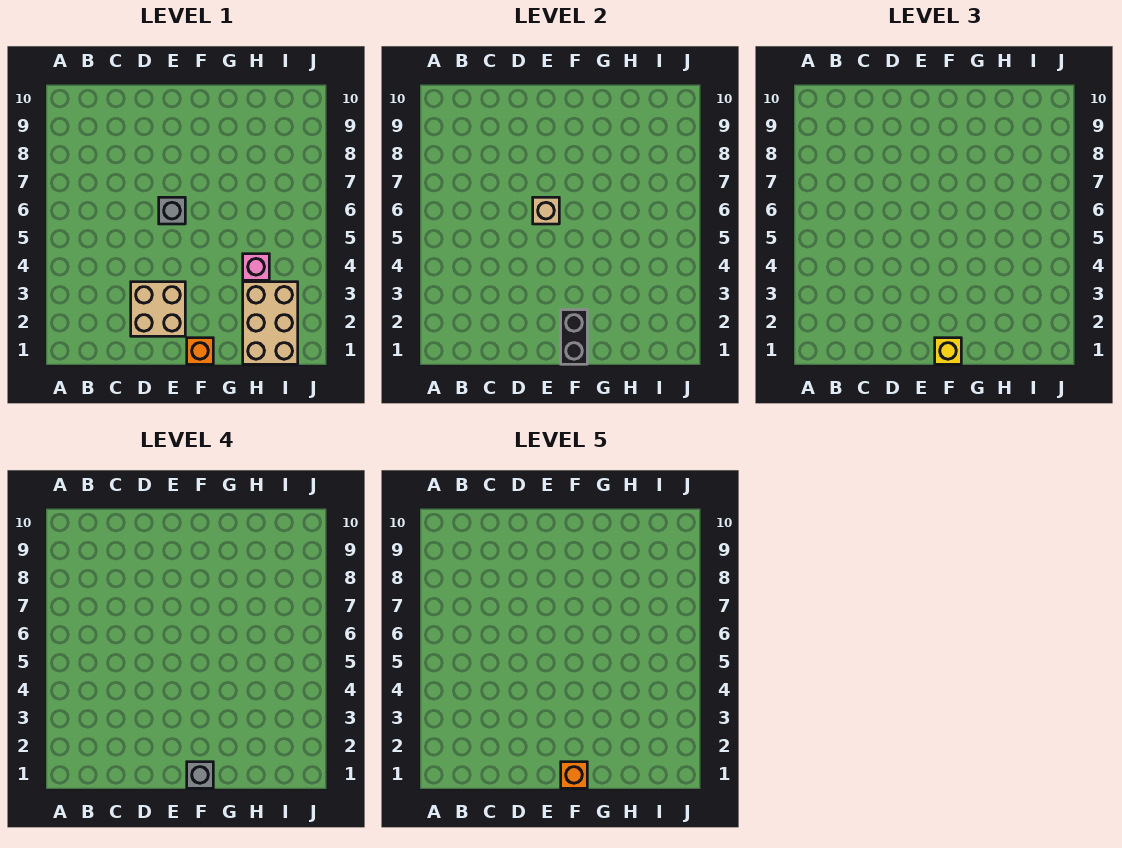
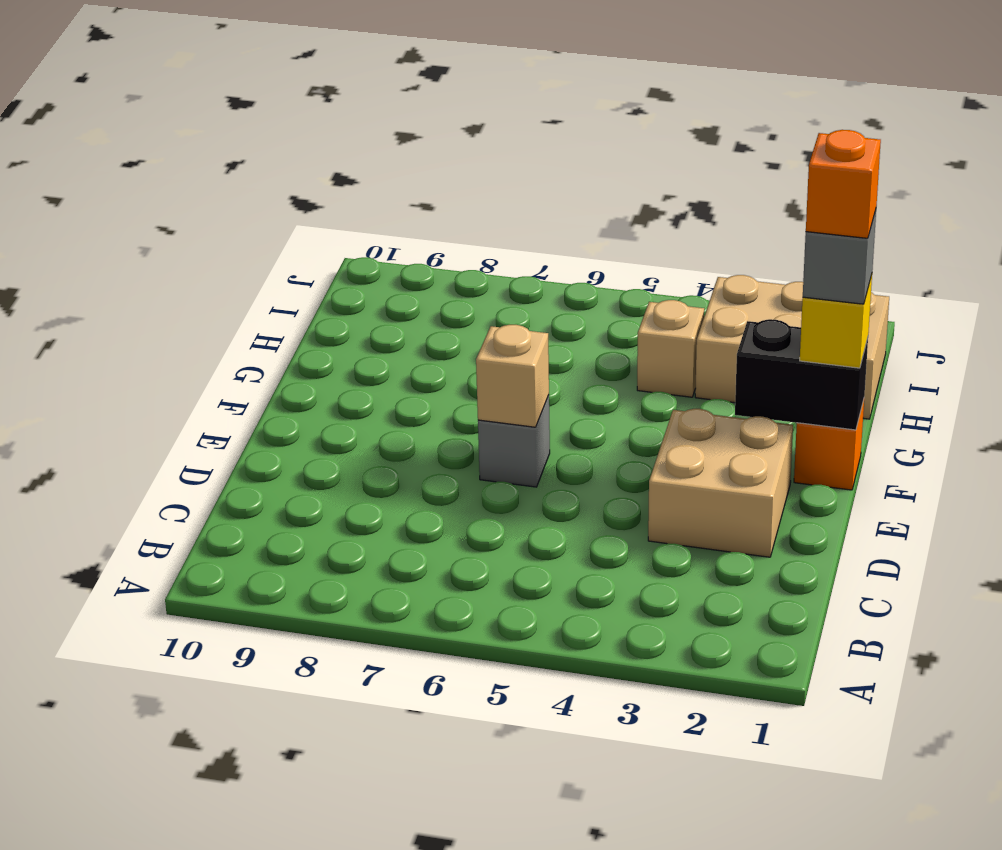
pink 1x1 brick [243,254,269,280] -> tan 1x1 brick [637,300,704,397]

